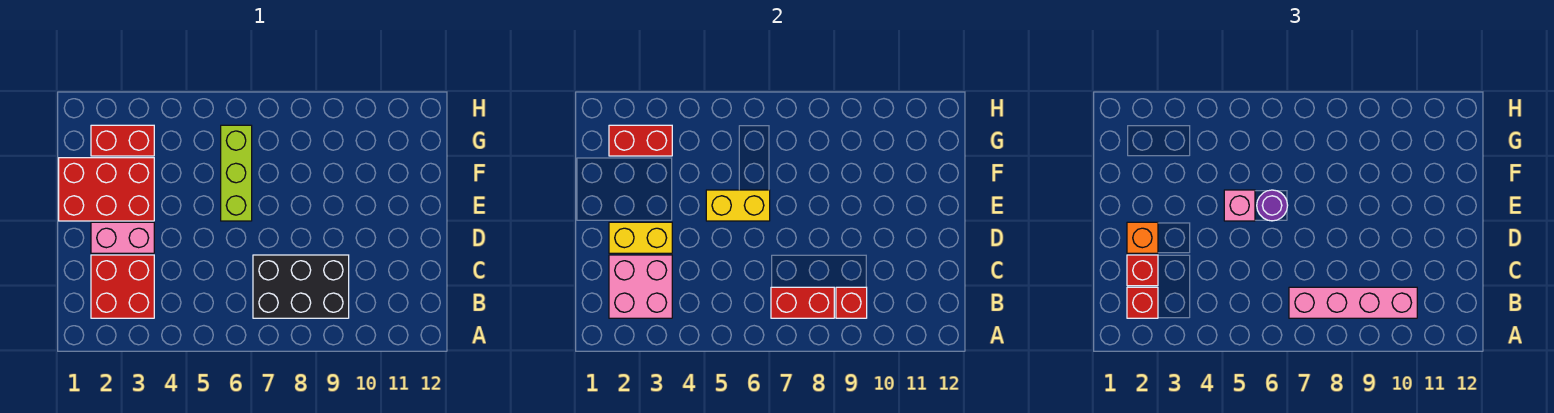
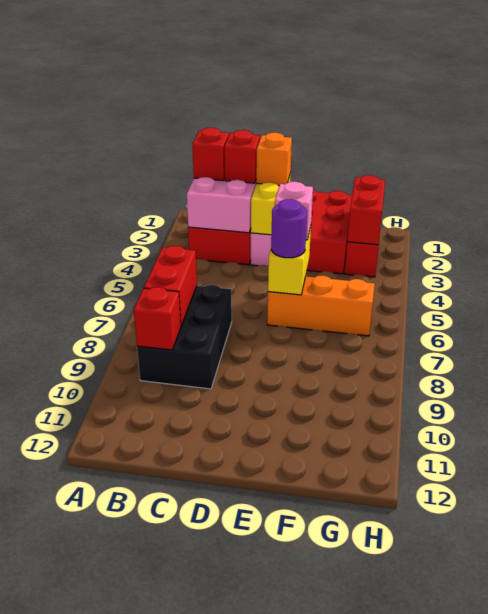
pink 1x4 brick [1289,287,1417,318] -> none
lime 1x3 brick [221,125,252,221] -> orange 1x3 brick [267,276,375,336]

